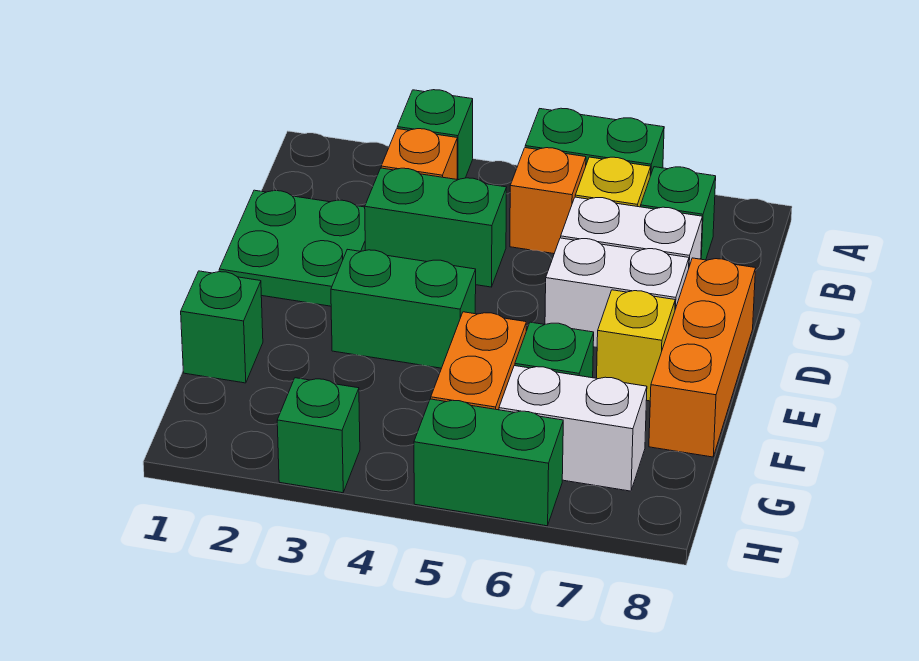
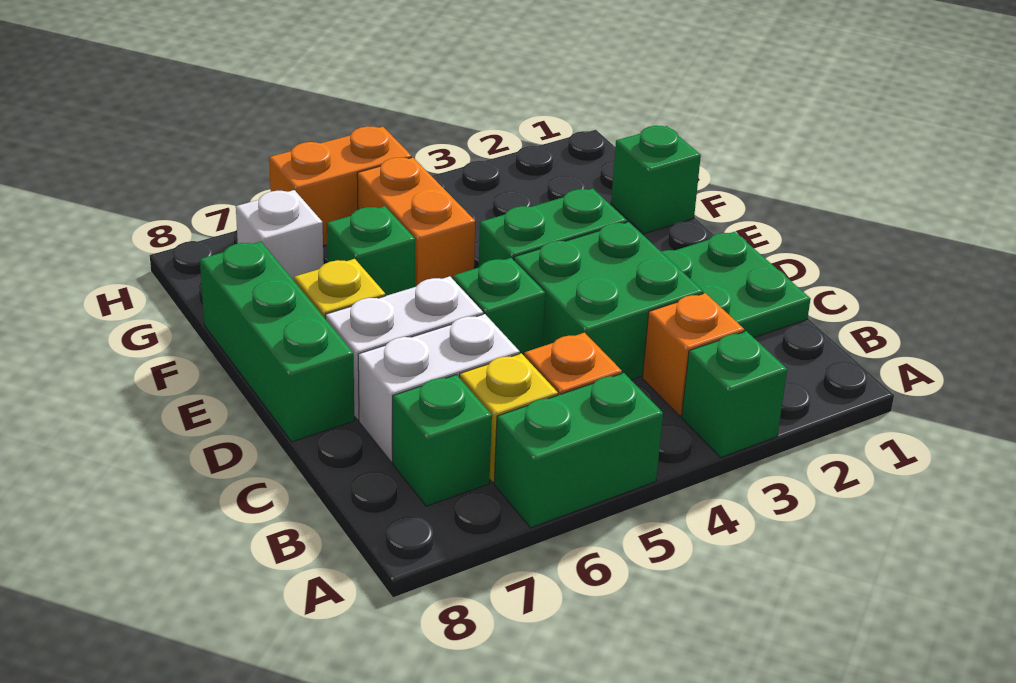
green 1x2 brick [365,168,507,287] -> green 2x2 brick [514,222,703,380]
orange 1x3 brick [649,258,756,457] -> green 1x3 brick [200,242,354,442]
white 1x2 brick [499,366,647,491] -> white 1x1 brick [236,190,324,280]
green 1x1 brick [277,378,360,493] -> green 1x1 brick moved to [453,258,545,355]
green 1x2 brick [414,399,563,526] -> orange 1x2 brick [269,126,412,245]

